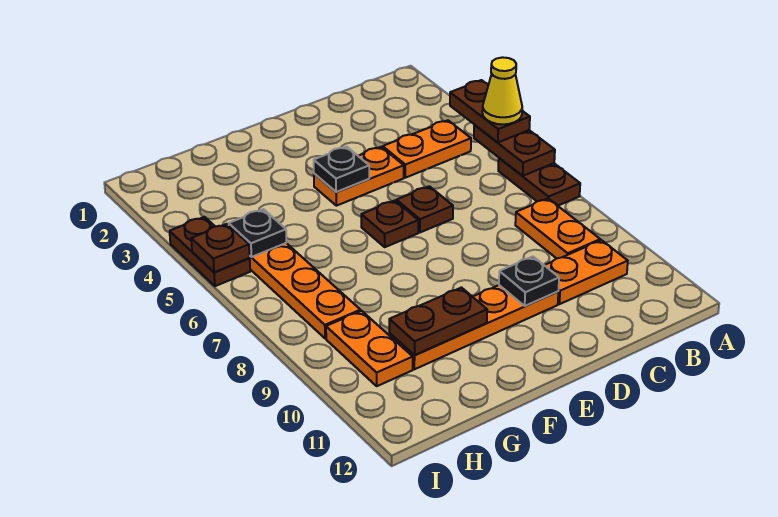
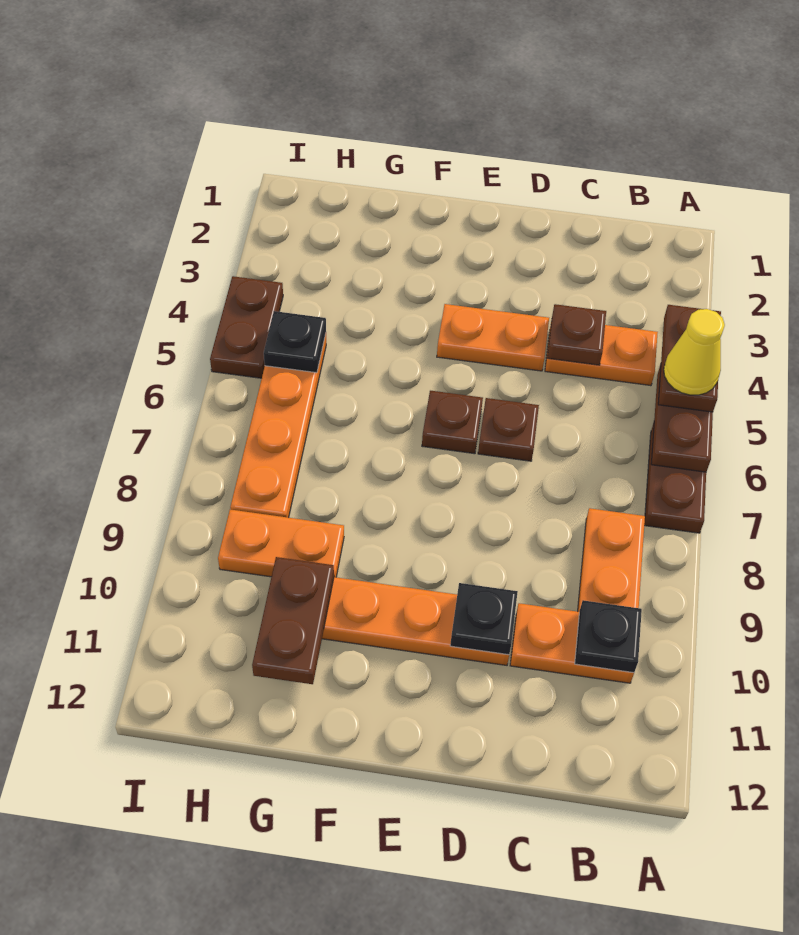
black 1x1 plate [314,147,369,192] -> black 1x1 plate moved to [575,600,642,673]
brown 1x2 plate [389,288,487,355] -> brown 1x2 plate turned to [252,557,334,684]
orange 1x2 plate [326,311,413,386] -> orange 1x2 plate turned to [218,509,344,577]
brown 1x1 plate [191,224,250,272] -> brown 1x1 plate moved to [547,304,606,365]

